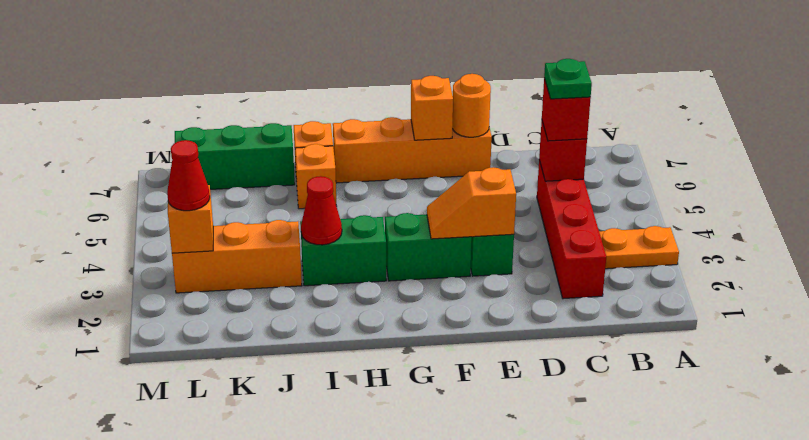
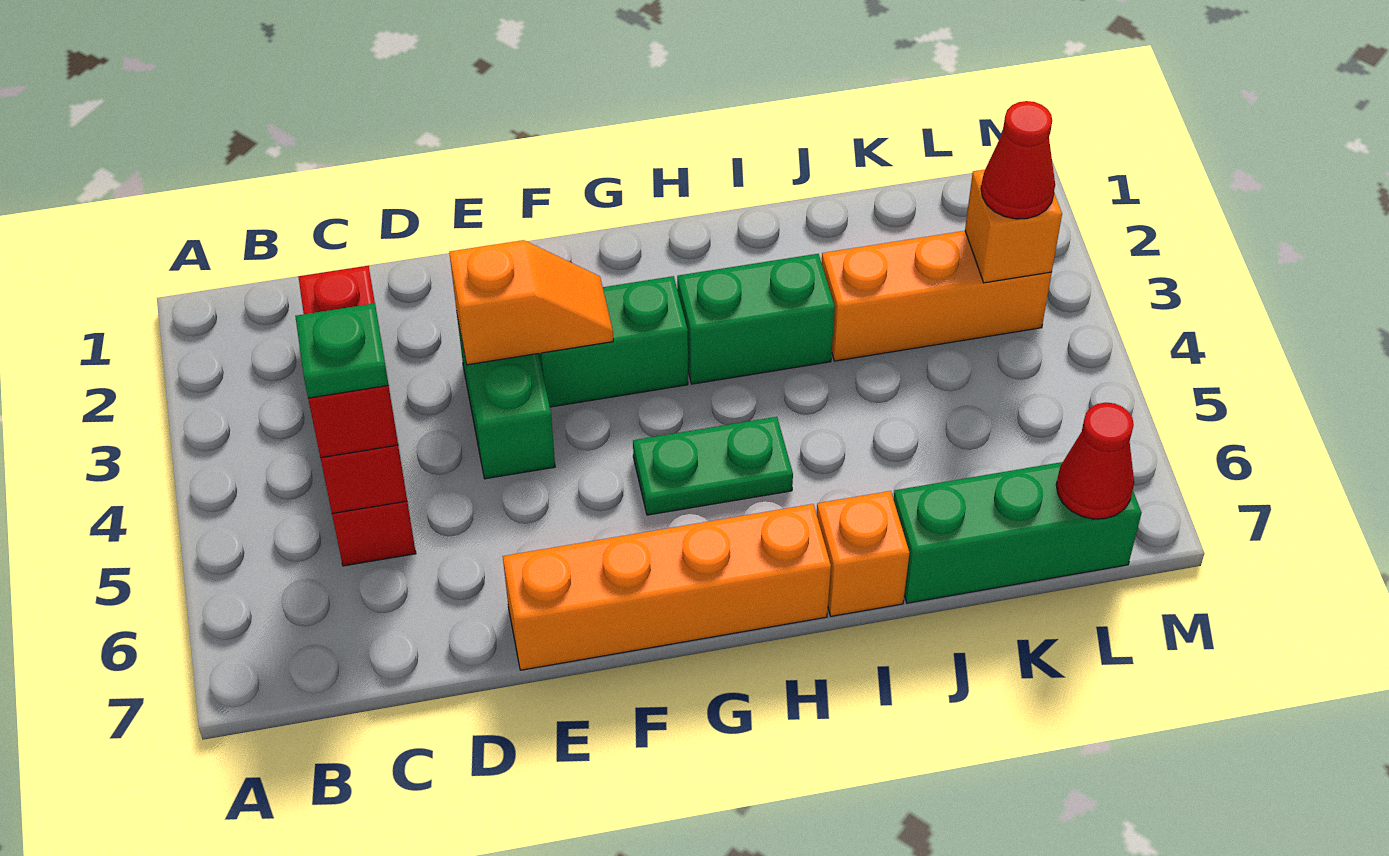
orange 1x2 plate [599,226,679,269] -> none
orange 1x1 round brick [452,74,491,137] -> none
orange 1x1 brick [411,76,453,140] -> none
none -> green 1x2 plate [633,417,793,515]
red 1x1 cone [301,176,342,245] -> red 1x1 cone moved to [1056,403,1134,519]
orange 1x1 brick [295,144,336,209] -> none

